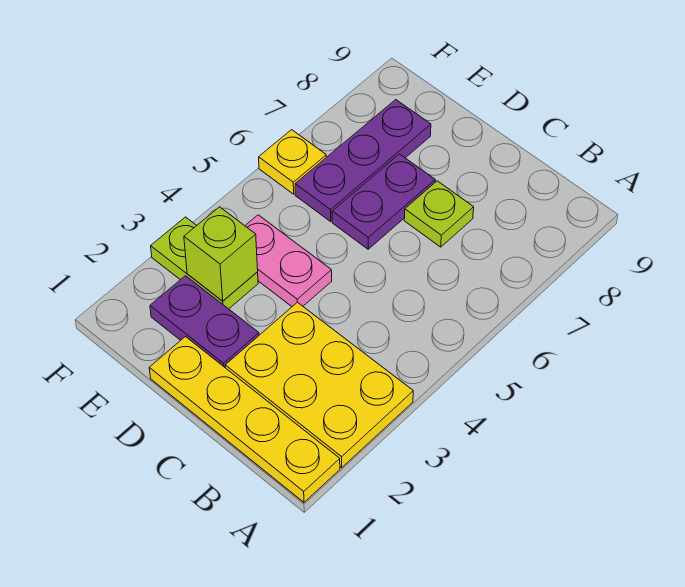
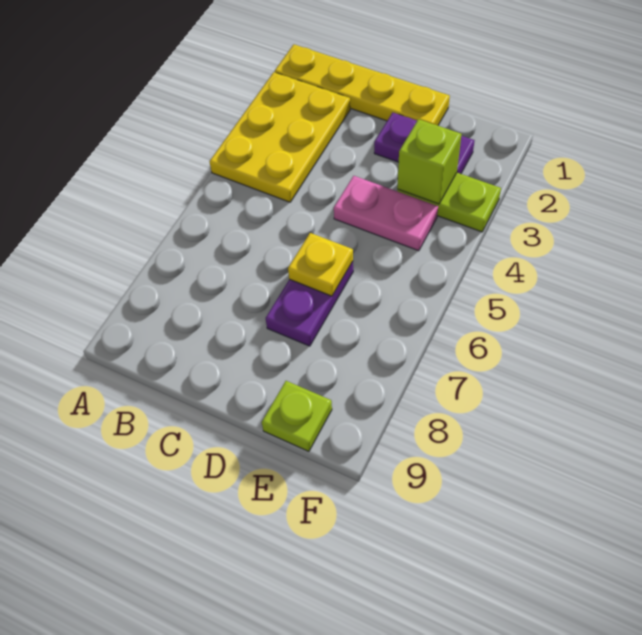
yellow 2x3 plate [225,302,413,468] -> yellow 2x3 plate turned to [210,72,350,202]
lime 1x1 plate [404,181,474,247] -> lime 1x1 plate moved to [262,381,332,451]
purple 1x3 plate [295,100,431,221] -> none
yellow 1x1 plate [259,130,326,194] -> yellow 1x1 plate moved to [288,233,353,296]

